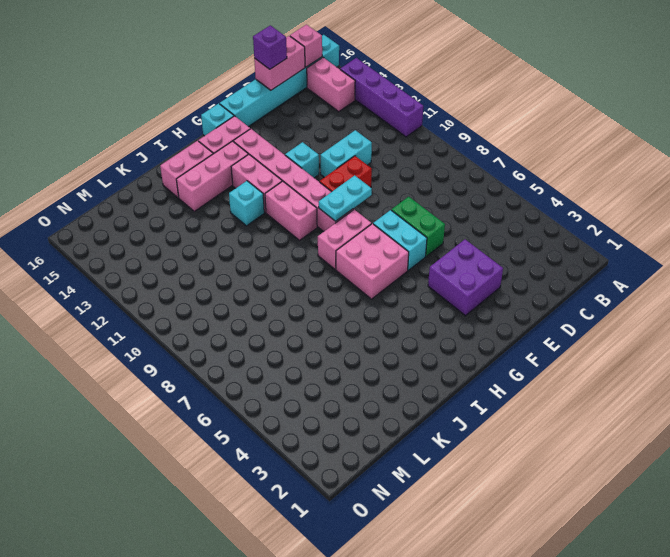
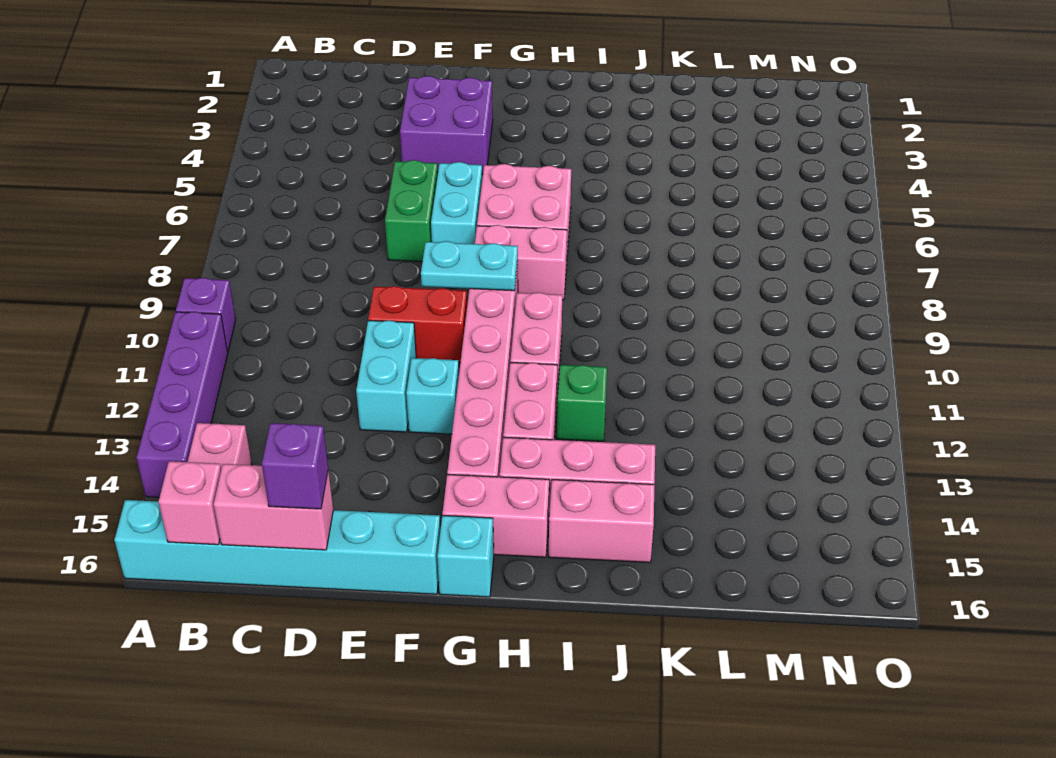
none -> purple 1x1 brick [176,278,236,352]
cyan 1x2 brick [321,130,372,177] -> cyan 1x2 brick turned to [356,320,416,432]
cyan 1x1 brick [229,181,264,226] -> green 1x1 brick [557,365,607,441]

